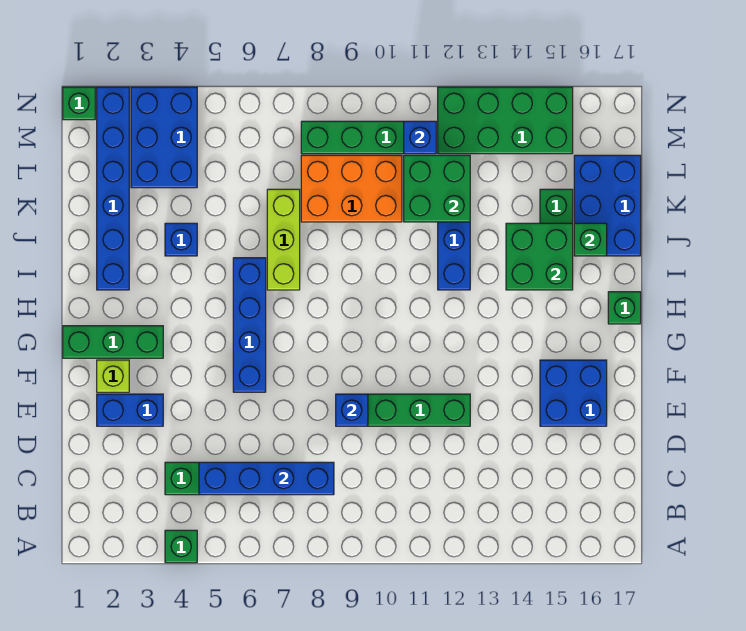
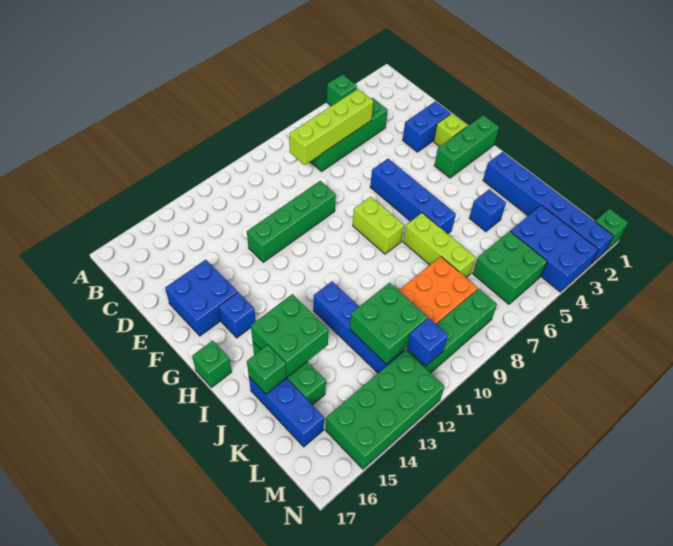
blue 1x4 brick [199,462,334,495] -> lime 1x4 brick [289,89,373,165]
blue 1x1 brick [336,394,368,426] -> blue 1x1 brick moved to [219,292,256,338]
none -> lime 1x2 brick [353,197,404,254]
blue 2x3 brick [574,155,641,256] -> blue 1x3 brick [249,377,324,447]
none -> green 2x2 brick [473,231,547,304]

